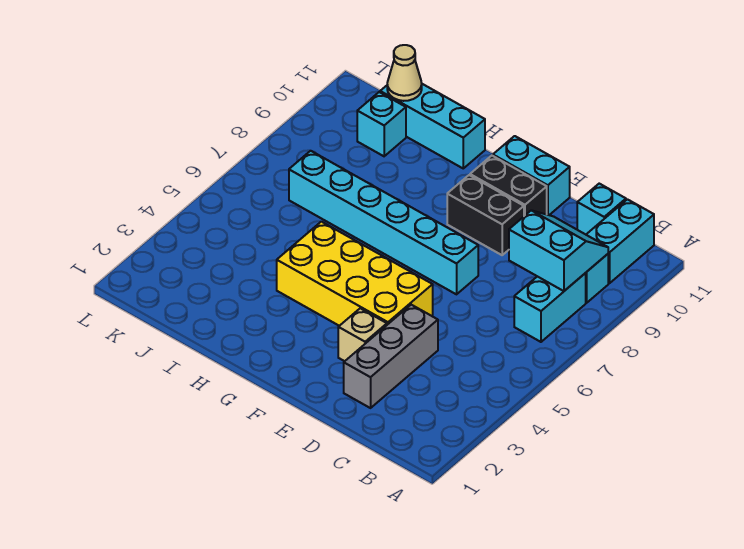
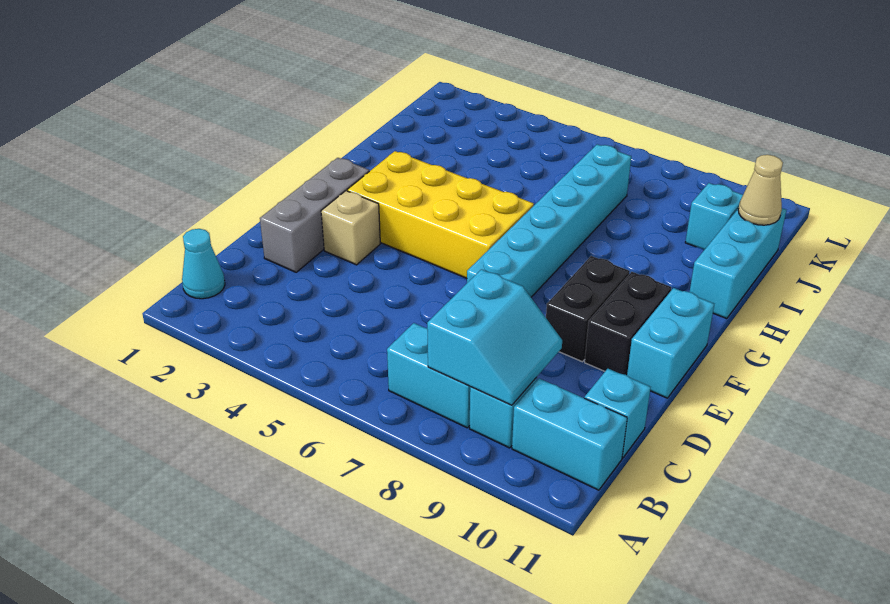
none -> cyan 1x1 cone [182,229,225,299]
grey 1x3 brick [344,305,438,408] -> grey 1x3 brick turned to [260,158,369,272]
yellow 2x4 brick [277,222,433,326] -> yellow 2x4 brick turned to [347,151,534,278]

